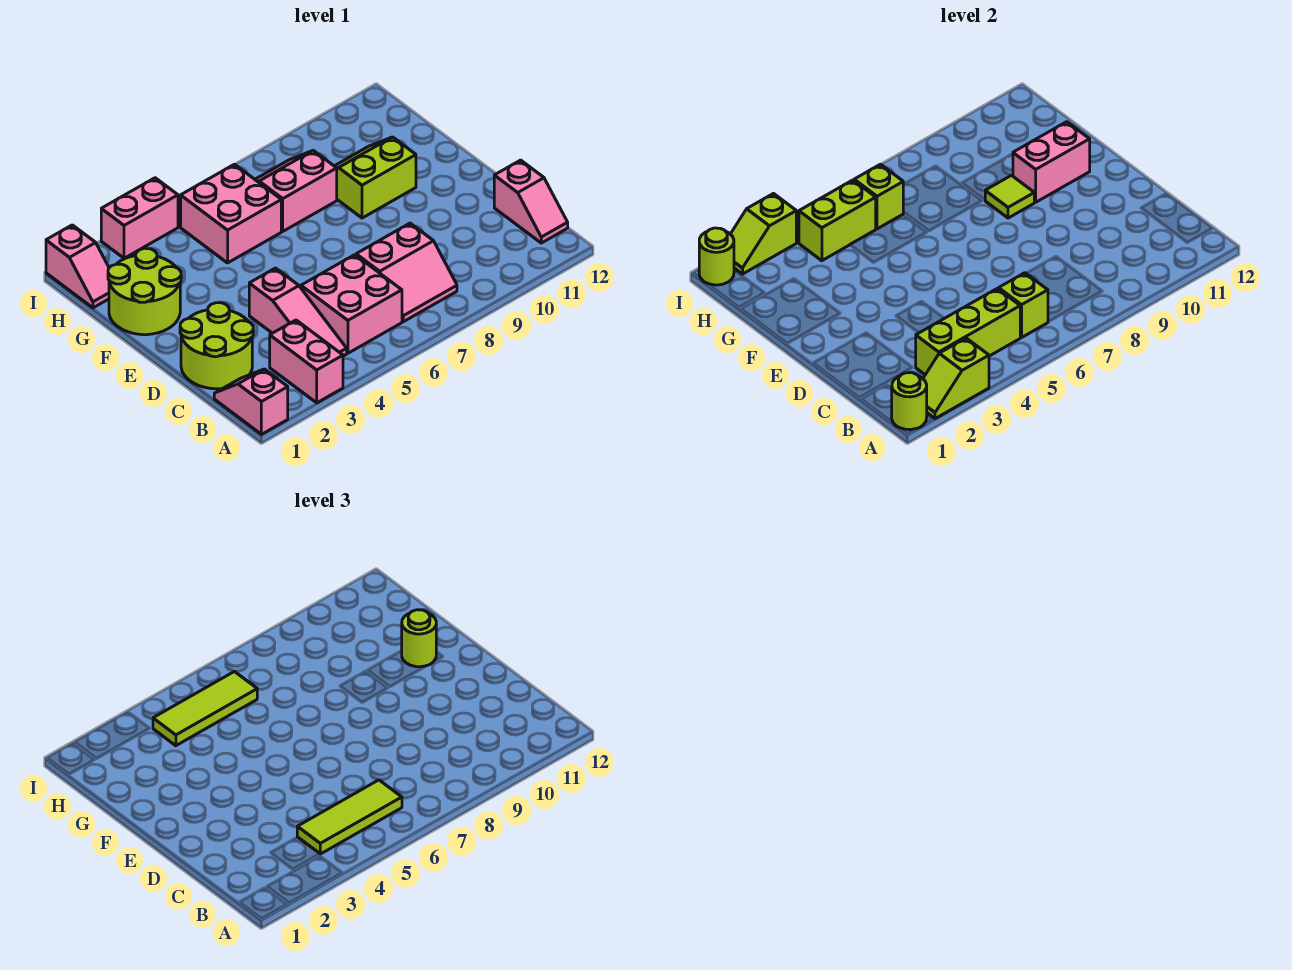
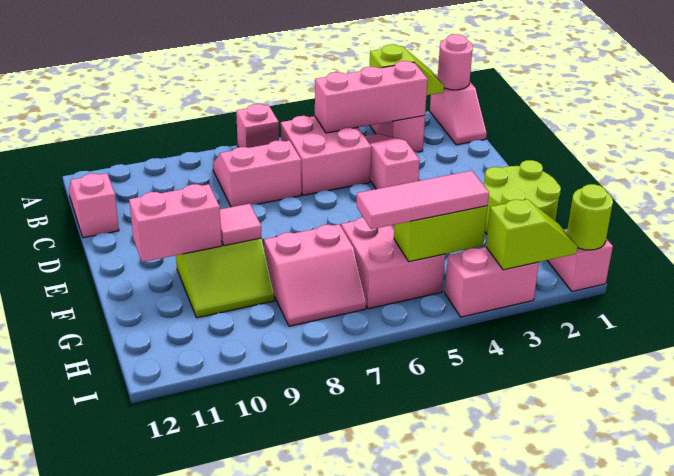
lime 1x1 round brick [892,373,927,430] -> pink 1x1 round brick [438,34,473,90]
none -> pink 1x1 brick [236,104,279,148]
lime 1x3 brick [916,289,1020,375] -> pink 1x3 brick [315,61,428,133]
lime 1x3 tile [297,780,402,854] -> none
lime 1x1 brick [999,273,1048,337] -> none
lime 2x2 round brick [180,303,253,389] -> none
lime 1x1 tile [985,175,1035,218] -> pink 1x1 tile [220,204,261,246]
lime 1x1 round brick [402,610,436,667] -> none
lime 1x3 tile [153,671,257,746] -> pink 1x3 tile [357,171,489,229]
lime 1x1 brick [854,164,903,229] -> none

